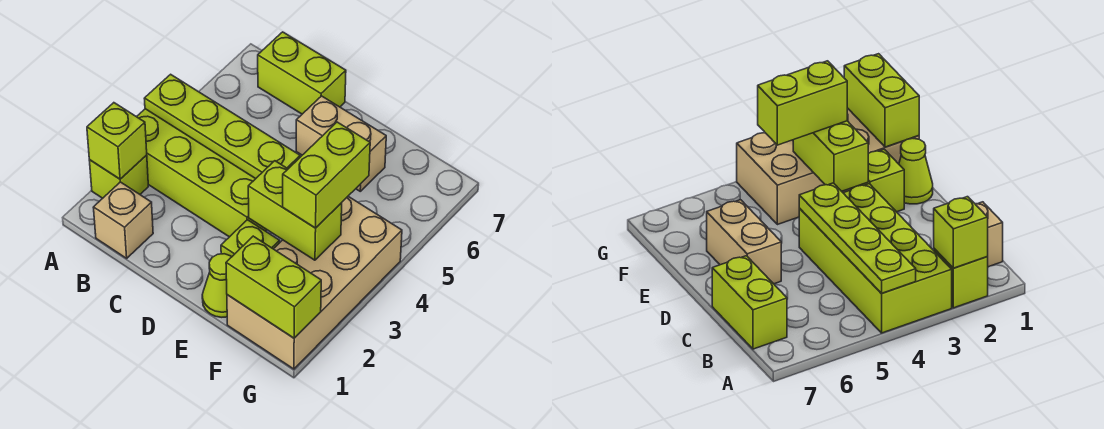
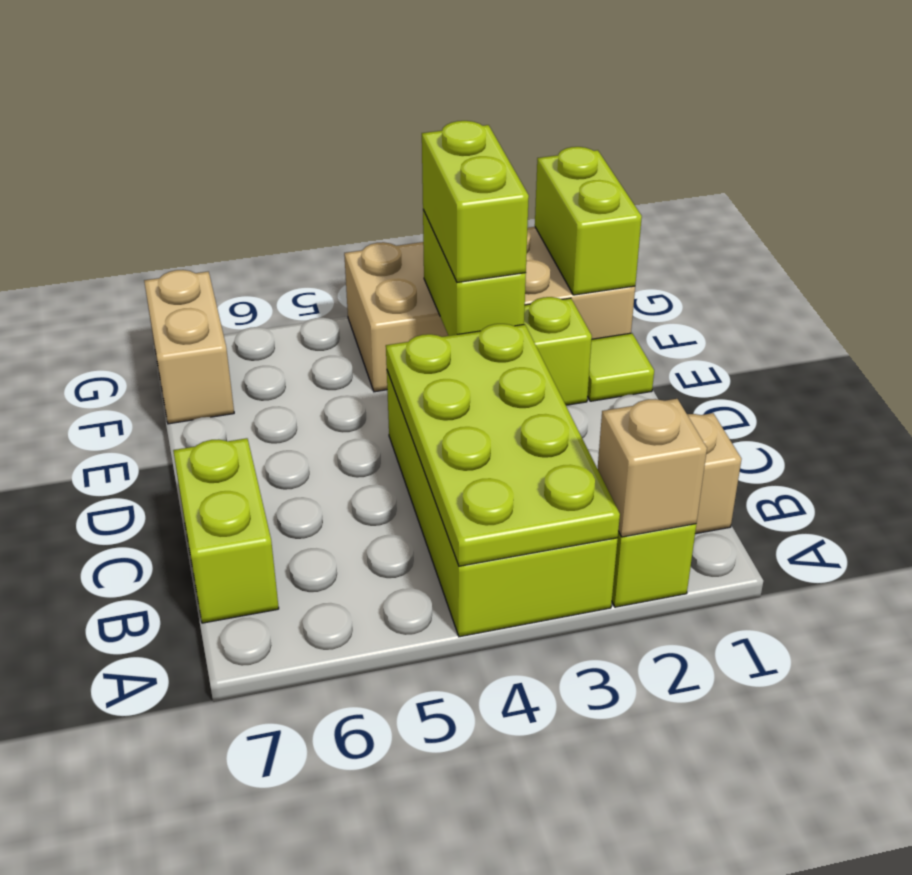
lime 1x1 brick [87,103,147,179] -> tan 1x1 brick [598,399,707,537]
lime 1x4 plate [144,74,300,179] -> lime 2x4 plate [386,324,620,566]
tan 1x2 brick [296,96,386,191] -> tan 1x2 brick moved to [144,270,234,424]
lime 1x1 cone [202,254,231,317] -> lime 1x1 tile [587,333,654,401]
lime 1x2 brick [283,122,370,228] -> lime 1x2 brick turned to [422,121,529,282]

